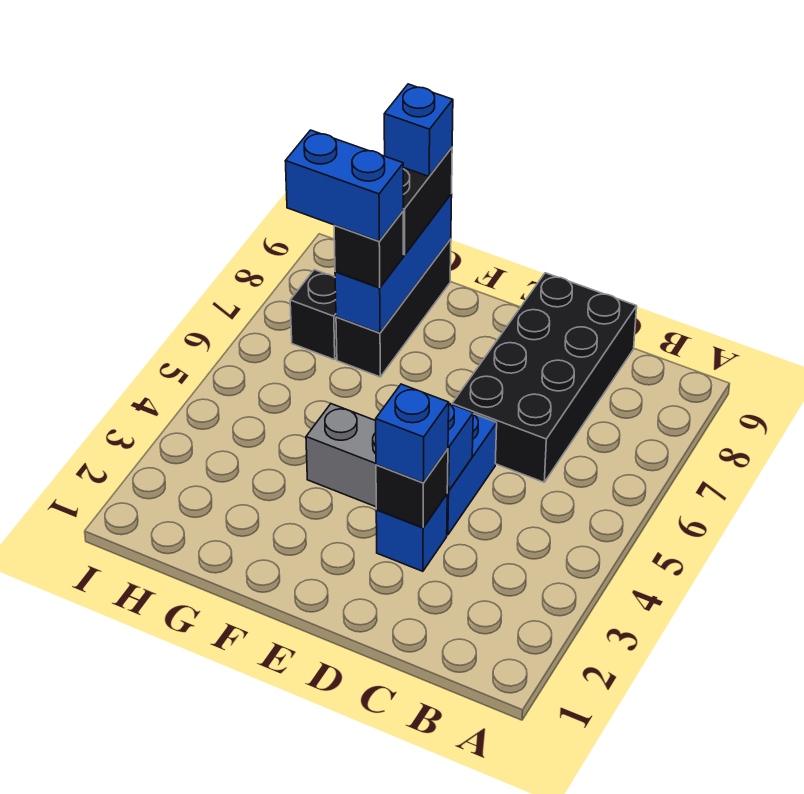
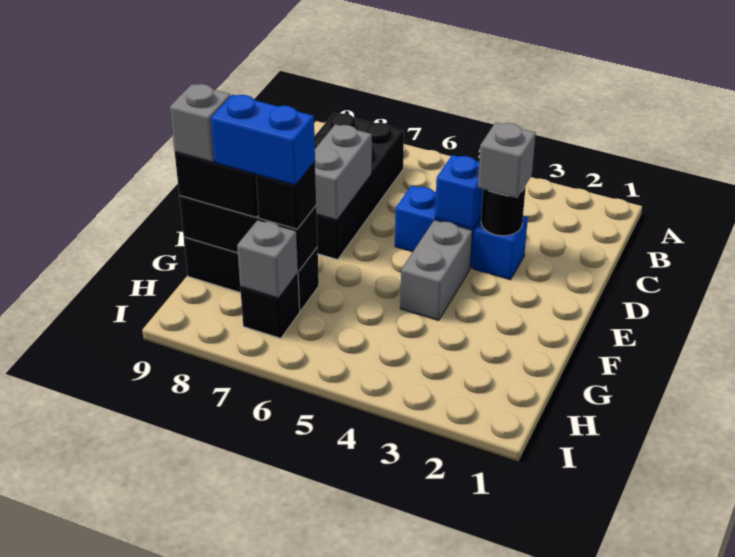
black 2x4 brick [452,273,637,482] -> black 2x4 brick turned to [314,113,404,260]
black 1x1 brick [376,449,448,528] -> black 1x1 round brick [481,186,526,236]
blue 1x1 brick [376,384,449,483] -> grey 1x1 brick [478,123,536,198]
none -> grey 1x2 brick [315,124,372,220]
blue 1x3 brick [335,194,452,333] -> black 1x3 brick [179,195,318,271]
blue 1x2 brick [285,130,403,241] -> blue 1x2 brick turned to [211,95,315,185]
blue 1x1 brick [384,84,453,176] -> grey 1x1 brick [170,84,230,162]
none -> grey 1x1 brick [237,220,298,298]

